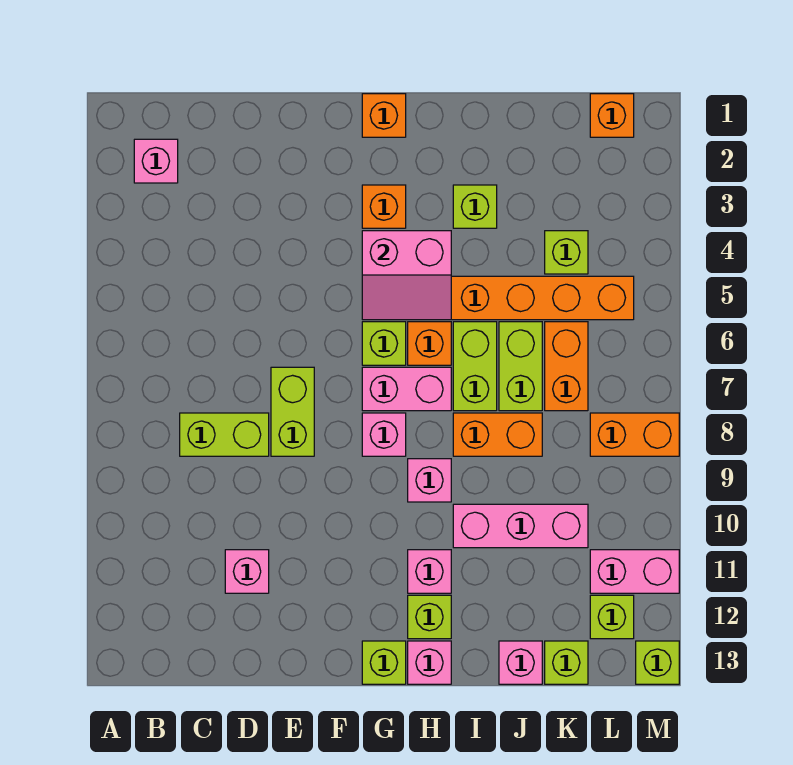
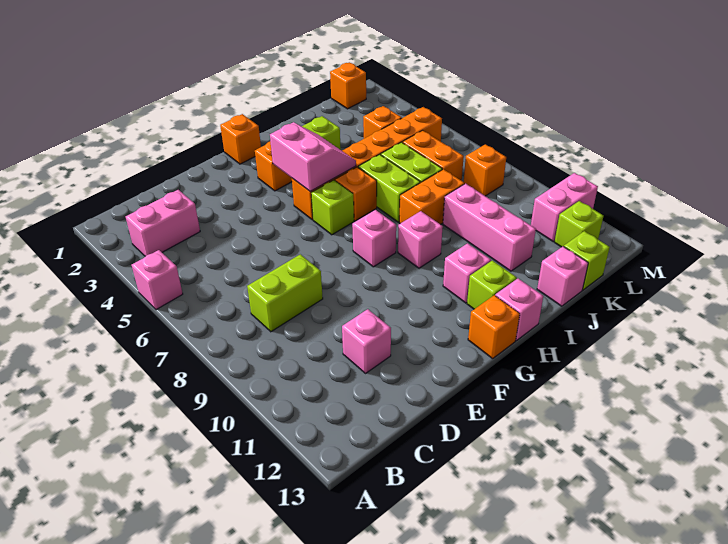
pink 1x1 brick [134,139,178,183] -> pink 1x1 brick moved to [132,250,183,310]
lime 1x2 brick [271,367,314,456] -> none
pink 2x2 slope [362,231,451,320] -> pink 2x2 slope turned to [270,122,356,191]
pink 1x2 brick [362,367,451,411] -> pink 1x2 brick moved to [126,190,200,256]
lime 1x1 brick [362,641,406,684] -> orange 1x1 brick [468,295,520,359]
pink 1x3 brick [453,504,588,548] -> pink 1x3 brick turned to [443,184,536,271]
lime 1x1 brick [545,231,588,274] -> orange 1x1 brick [363,106,402,139]
orange 1x2 brick [590,413,679,456] -> orange 1x1 brick [464,144,506,196]
lime 1x1 brick [636,641,679,684] -> none

